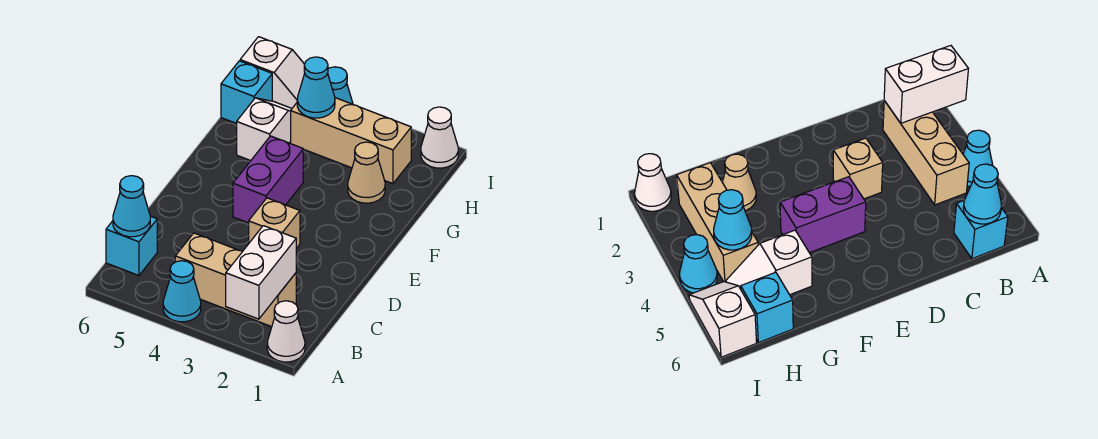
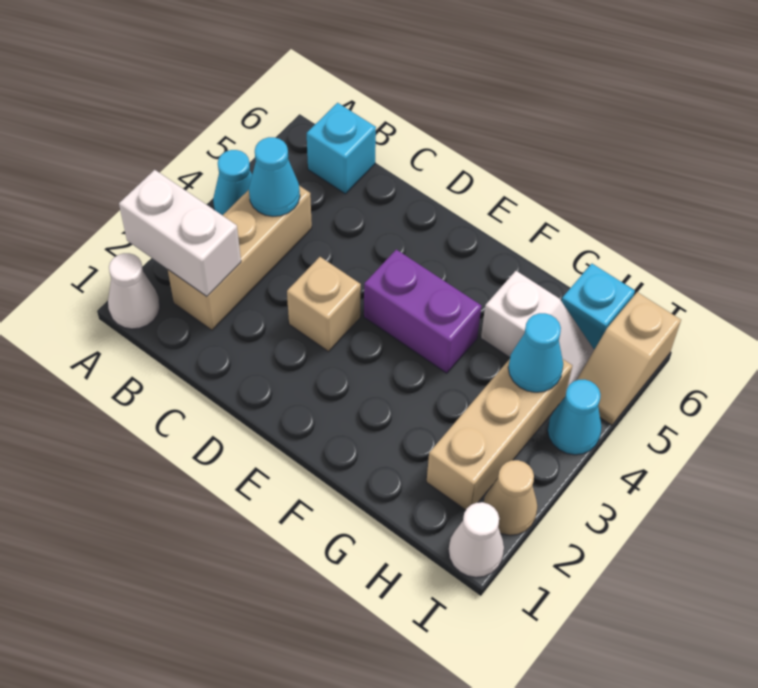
cyan 1x1 cone [113,176,150,237] -> cyan 1x1 cone moved to [249,137,300,216]
tan 1x1 cone [348,142,385,203] -> tan 1x1 cone moved to [484,460,538,535]
white 1x2 slope [240,37,305,108] -> tan 1x2 slope [577,292,681,425]

